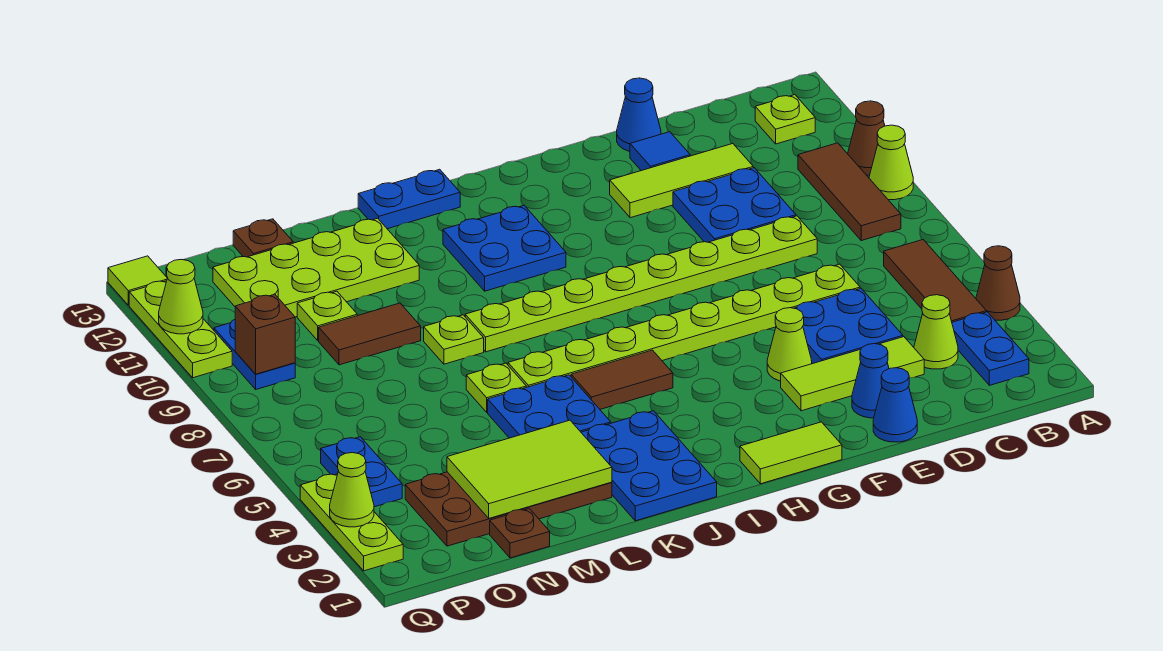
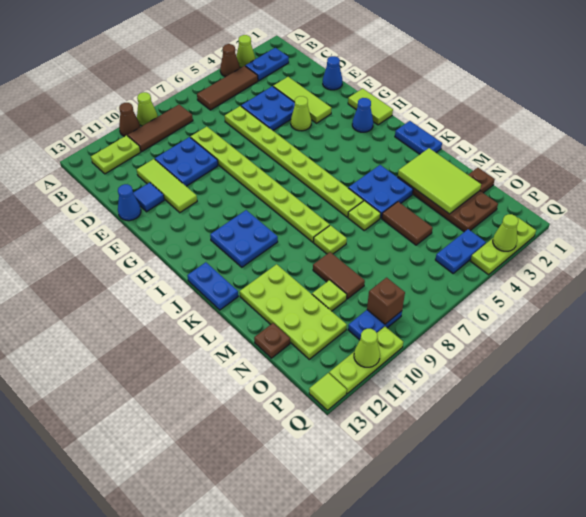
lime 1x1 plate [755,95,815,144] -> lime 1x2 plate [91,135,140,174]
lime 1x1 cone [914,295,958,369] -> lime 1x1 cone moved to [236,35,256,68]
blue 1x1 cone [852,344,889,418] -> blue 1x1 cone moved to [352,98,373,132]
brown 1x2 tile [571,350,673,409] -> brown 1x2 tile moved to [382,202,433,245]
blue 2x3 plate [581,411,717,521] -> blue 1x2 plate [395,121,442,154]

